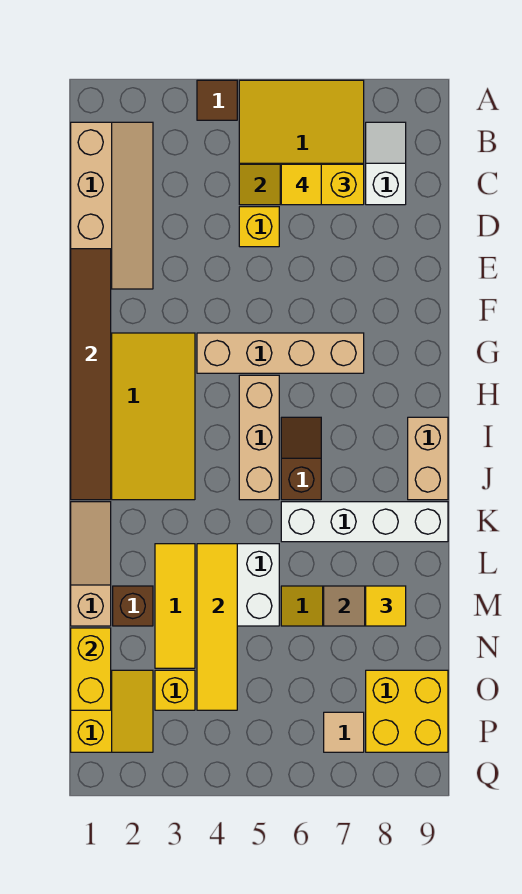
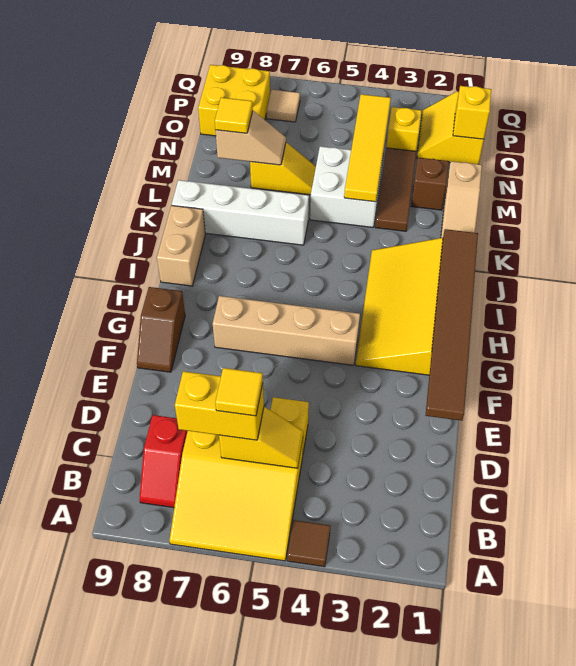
tan 2x4 slope [71,122,153,289] -> none
white 1x2 slope [366,122,406,205] -> red 1x2 slope [140,415,187,508]
tan 1x3 brick [239,375,279,500] -> none
brown 1x2 slope [281,417,321,500] -> brown 1x2 slope moved to [137,287,185,372]
yellow 1x3 tile [155,544,195,668] -> brown 1x3 tile [375,148,416,231]
yellow 1x2 brick [71,628,111,710] -> yellow 1x1 brick [453,86,491,139]

